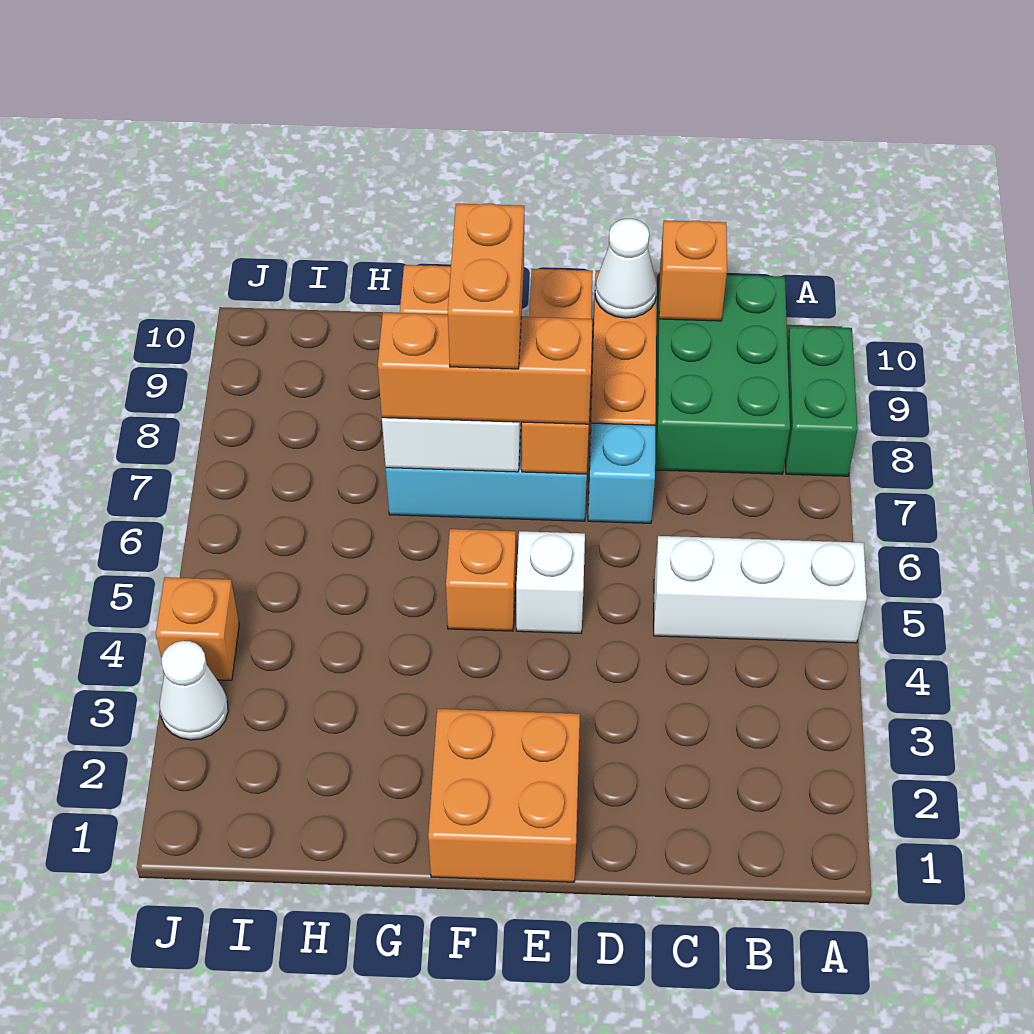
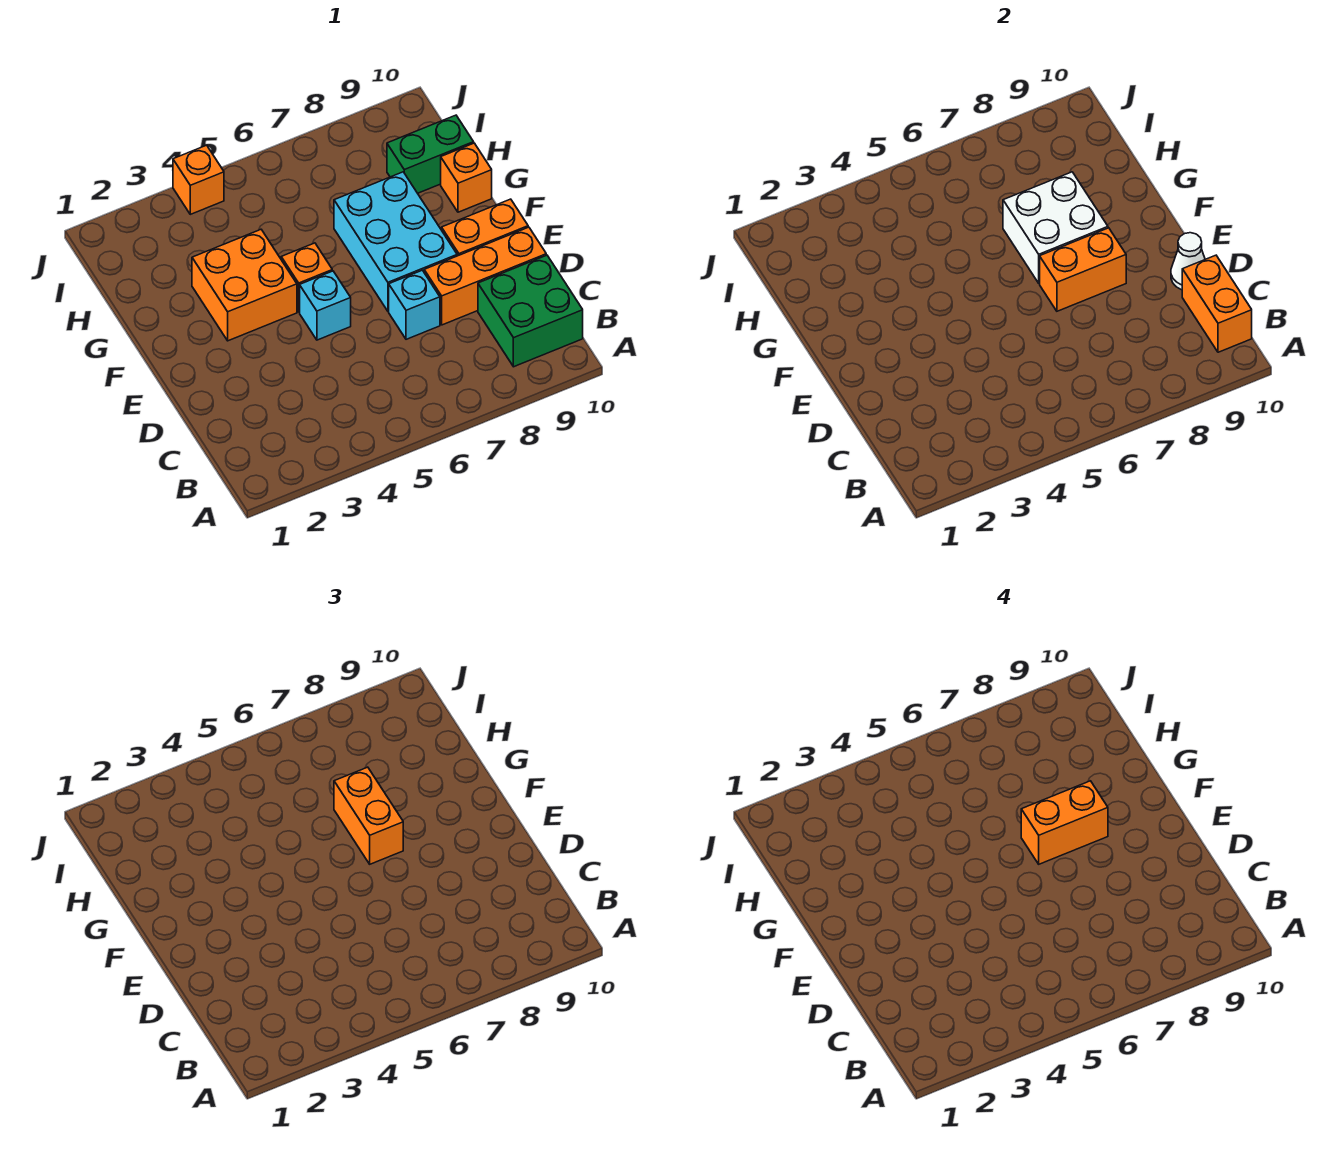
white 1x3 brick [654,536,867,643] -> none
green 1x2 brick [785,326,858,476] -> green 1x2 brick moved to [387,115,474,193]
green 2x3 brick [655,275,790,474] -> green 2x2 brick [478,255,583,367]
orange 1x1 brick [659,220,727,321] -> orange 1x2 brick [1182,255,1252,352]
orange 2x2 brick [428,709,580,882] -> orange 2x2 brick moved to [192,230,297,341]
white 1x1 brick [516,531,585,633] -> cyan 1x1 brick [300,271,351,340]
orange 1x3 brick [378,312,592,425] -> orange 1x2 brick [334,767,403,864]
white 1x1 cone [160,641,228,740] -> none

